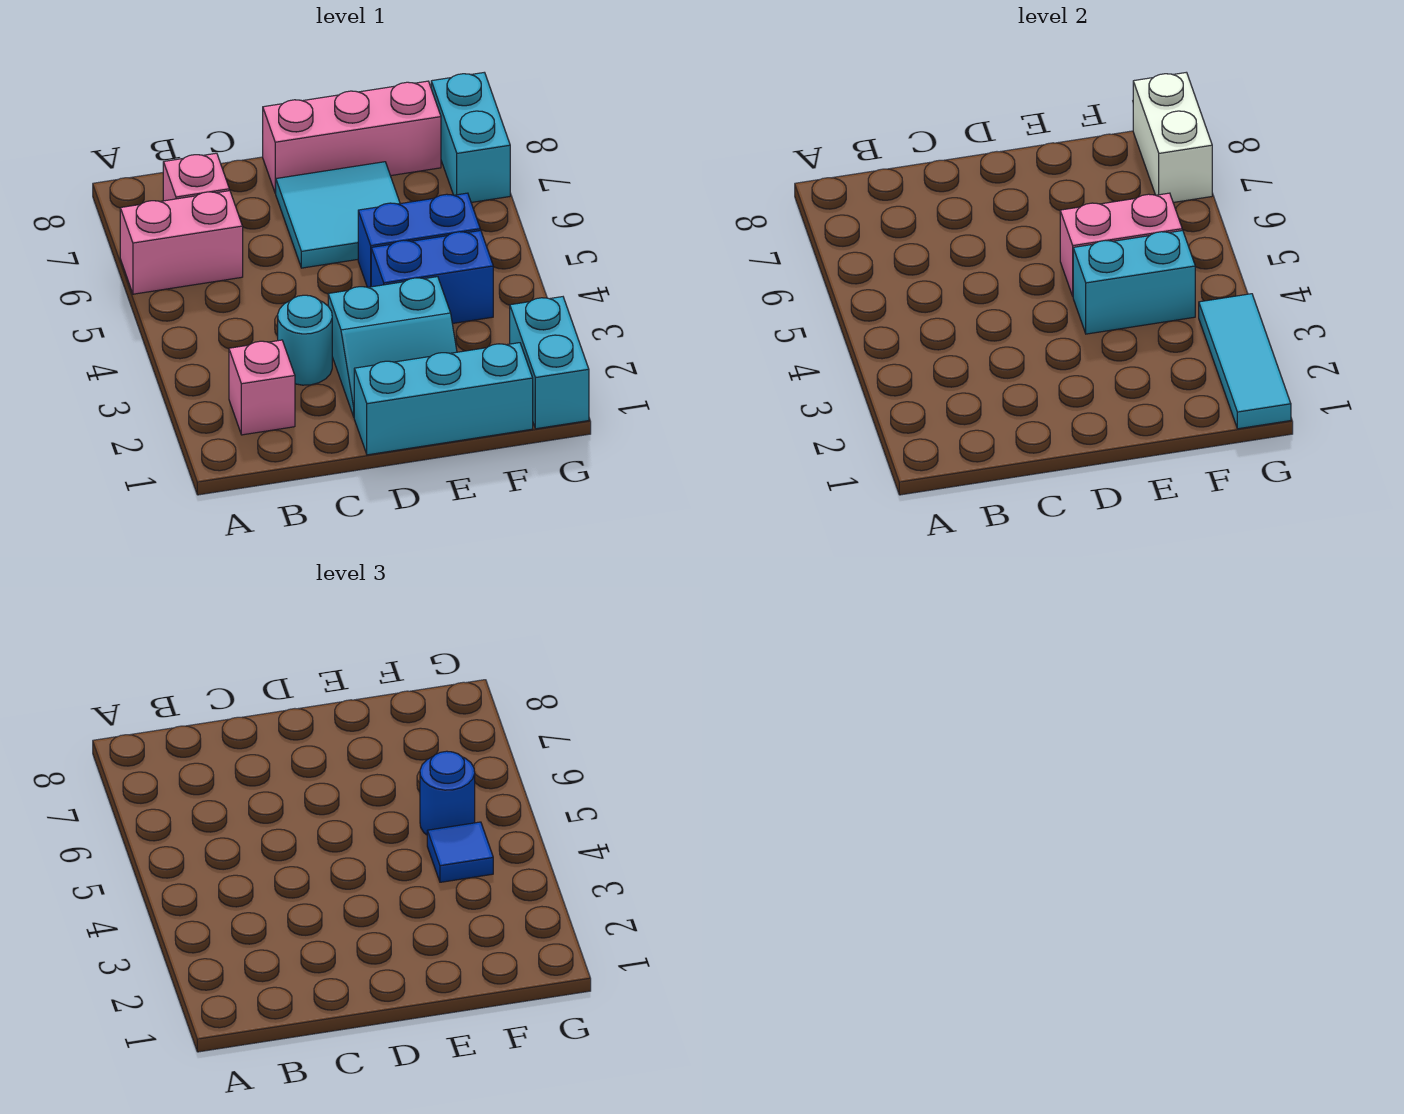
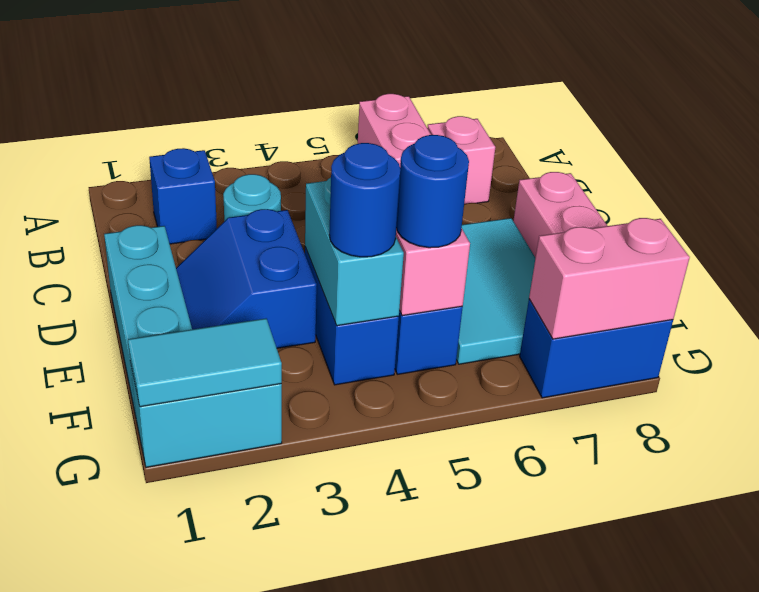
pink 1x1 brick [229,340,295,435] -> blue 1x1 brick [149,148,217,244]
cyan 2x2 slope [328,277,457,417] -> blue 2x2 slope [176,209,317,348]
cyan 2x2 tile [276,162,400,268] -> cyan 2x3 tile [456,218,536,364]
blue 1x1 tile [427,822,493,882] -> blue 1x1 round brick [329,143,400,257]
cyan 1x3 tile [1199,294,1291,429] -> cyan 1x2 tile [128,319,282,407]
cyan 1x2 brick [431,72,510,202] -> blue 1x2 brick [520,299,673,398]
white 1x2 brick [1133,72,1212,202] -> pink 1x2 brick [529,218,690,339]

